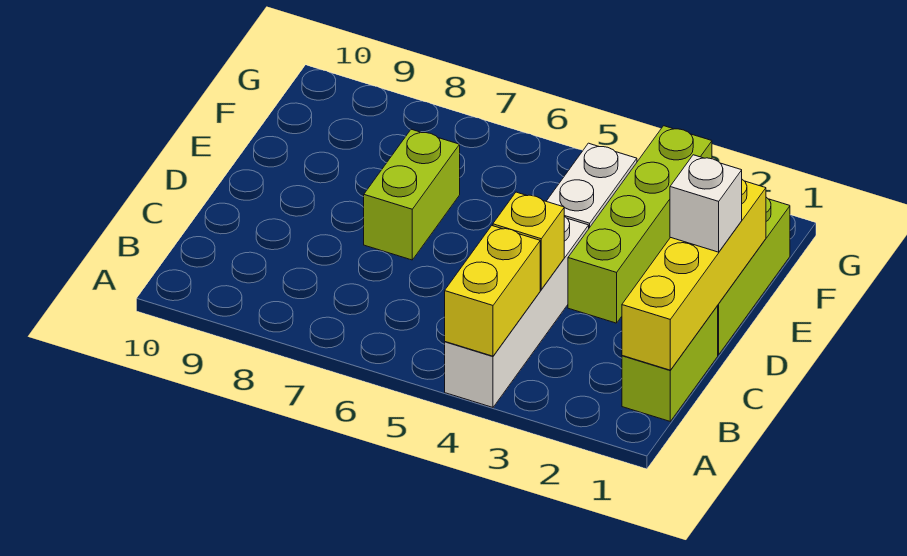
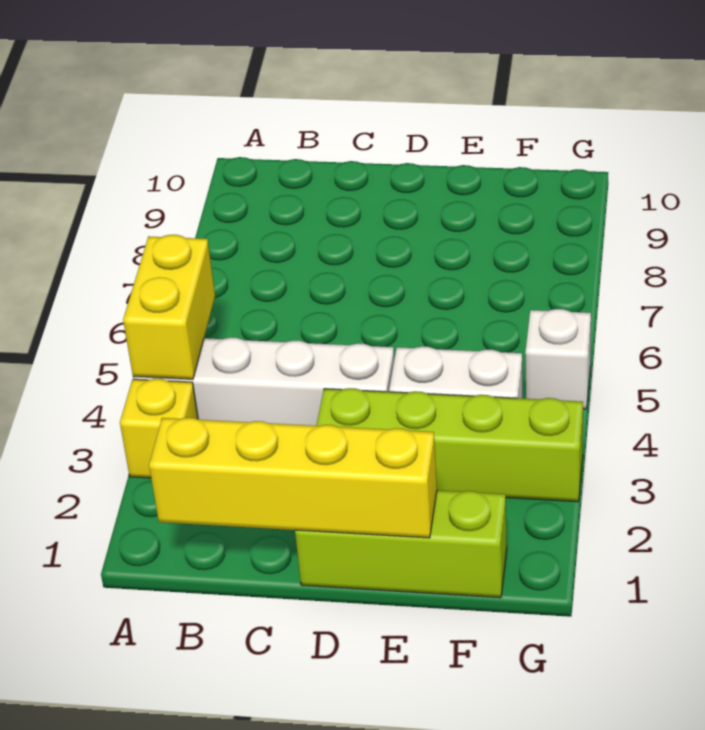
yellow 1x2 brick [445,226,540,356] -> yellow 1x2 brick turned to [123,235,215,379]
lime 1x2 brick [622,306,718,421] -> none
yellow 1x1 brick [493,192,564,289] -> yellow 1x1 brick moved to [120,379,198,478]
white 1x1 brick [670,155,742,252] -> white 1x1 brick moved to [525,309,591,409]
lime 1x2 brick [364,129,460,260] -> none

